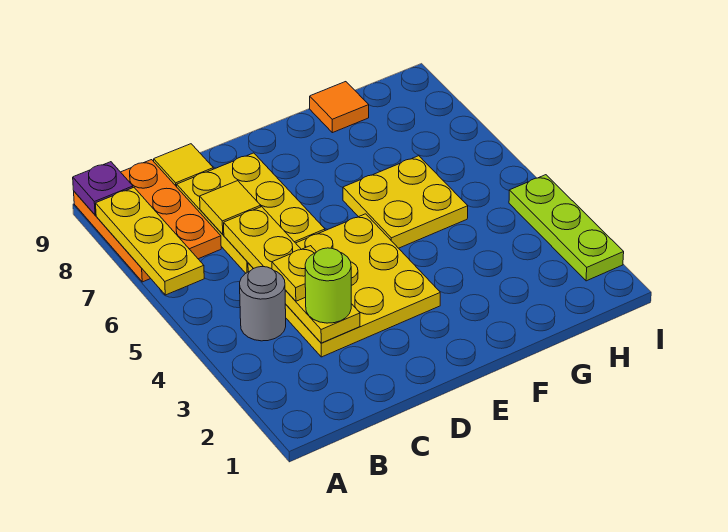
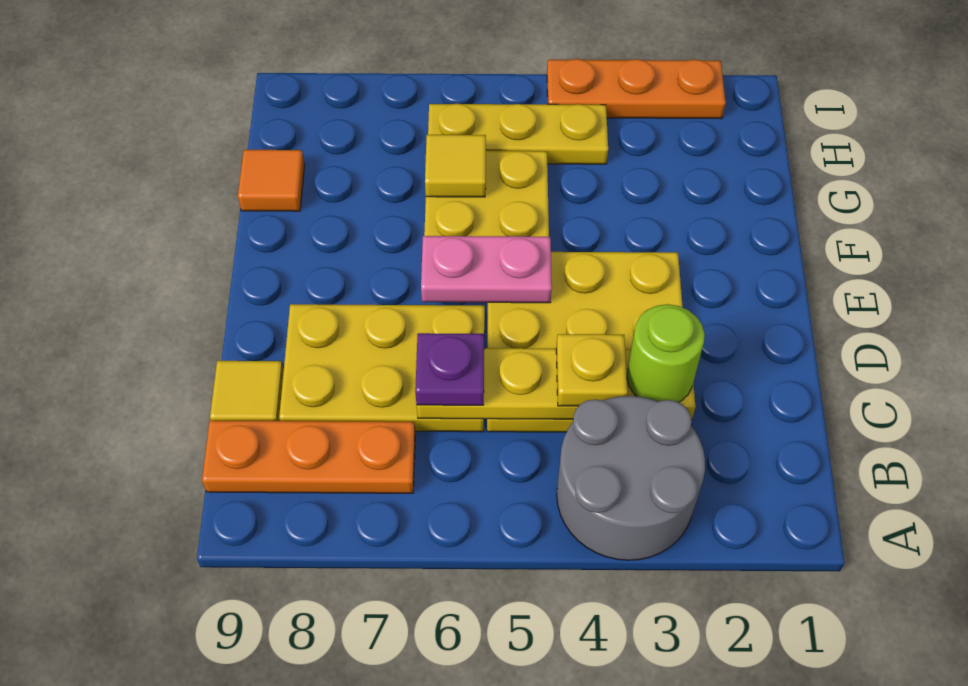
yellow 1x3 plate [96,188,204,295] -> yellow 1x3 plate moved to [428,104,608,164]
orange 2x3 plate [74,160,221,282] -> orange 1x3 plate [202,420,415,493]
purple 1x1 plate [73,162,133,215] -> purple 1x1 plate moved to [415,333,484,405]
grey 1x1 round brick [240,267,286,341] -> grey 2x2 round brick [557,396,705,560]
yellow 1x1 tile [200,181,261,234] -> yellow 1x1 tile moved to [425,135,486,197]
none -> pink 1x2 plate [421,236,552,303]
lime 1x3 plate [509,175,624,281] -> orange 1x3 plate [547,59,726,119]

